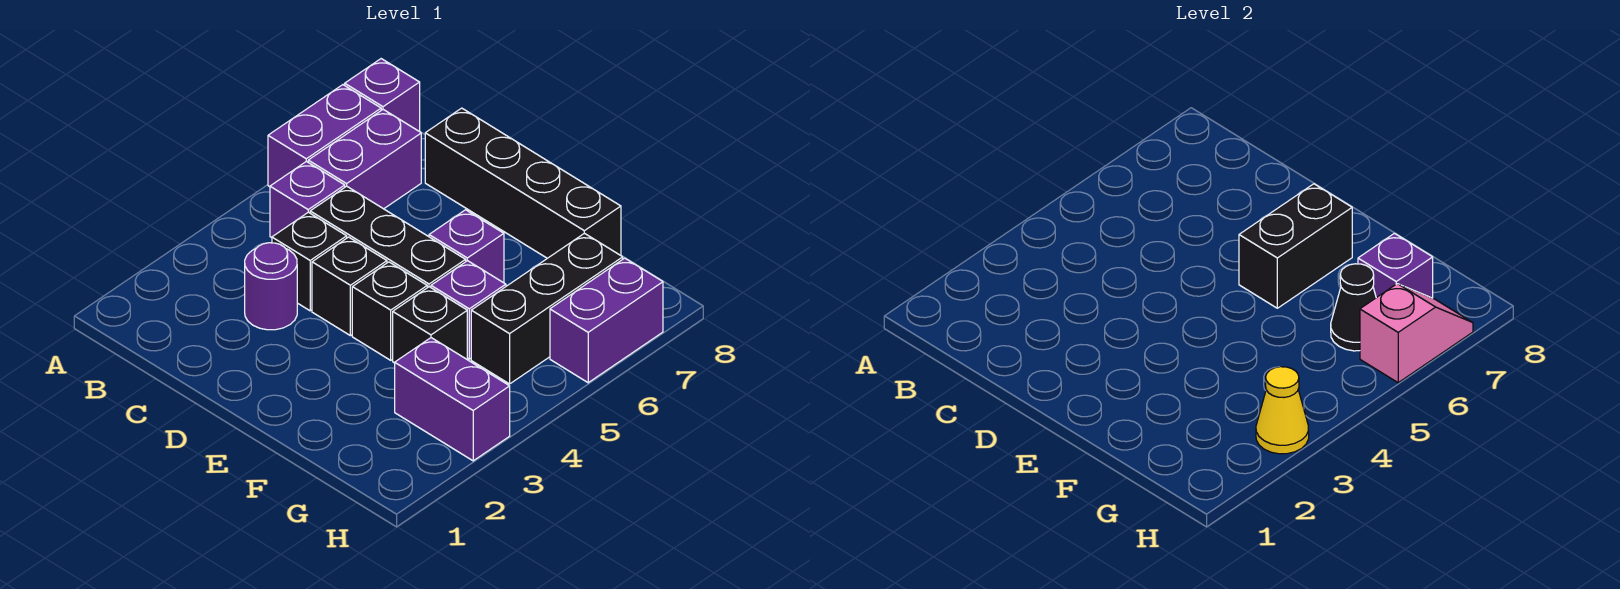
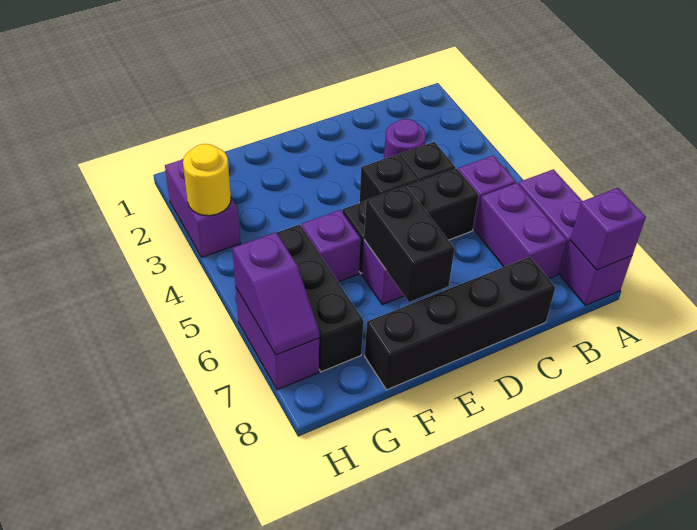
black 1x1 brick [352,262,427,360] -> none
black 1x1 brick [393,287,467,363] -> none
purple 1x2 brick [395,338,510,461] -> purple 1x2 brick turned to [165,159,240,257]
black 1x1 cone [1331,264,1376,351] -> none
purple 1x1 brick [1358,233,1433,298] -> purple 1x1 brick moved to [570,188,646,270]
yellow 1x1 cone [1256,367,1309,454] -> yellow 1x1 round brick [183,144,231,216]
pink 1x2 slope [1360,284,1473,383] -> purple 1x2 slope [232,232,319,355]

